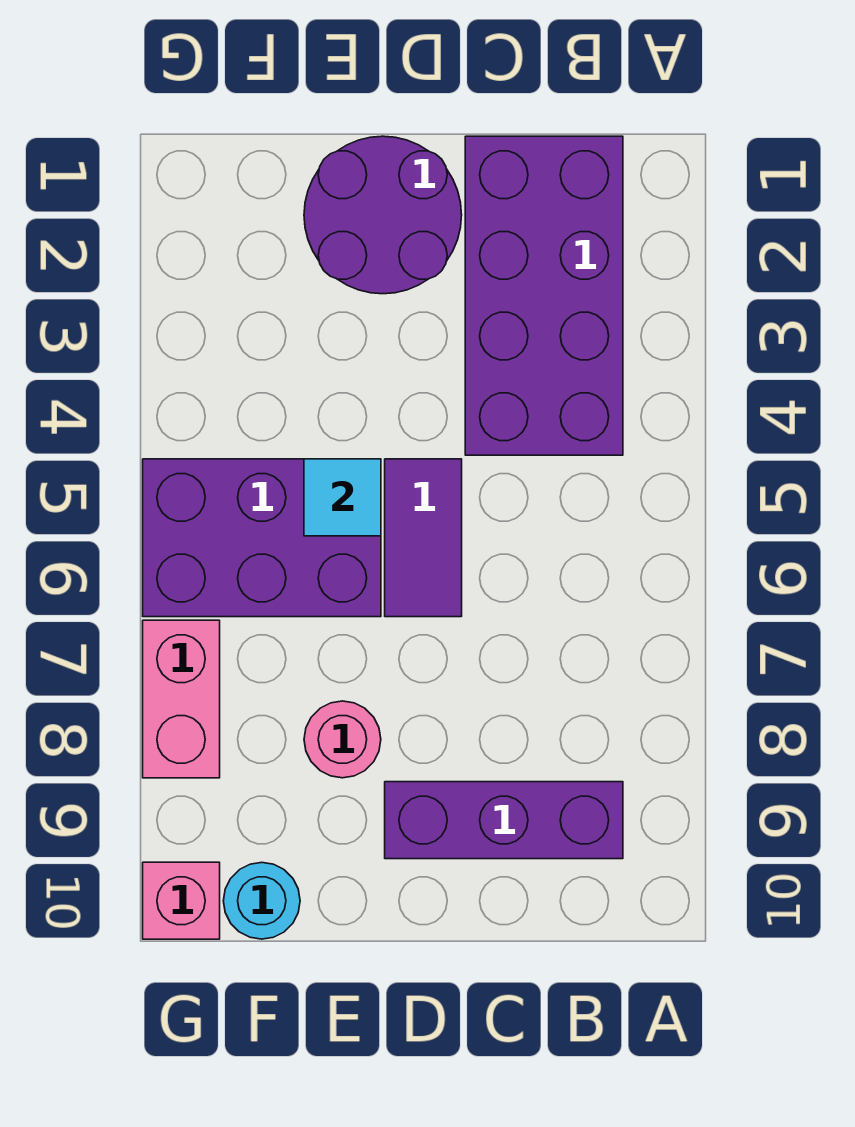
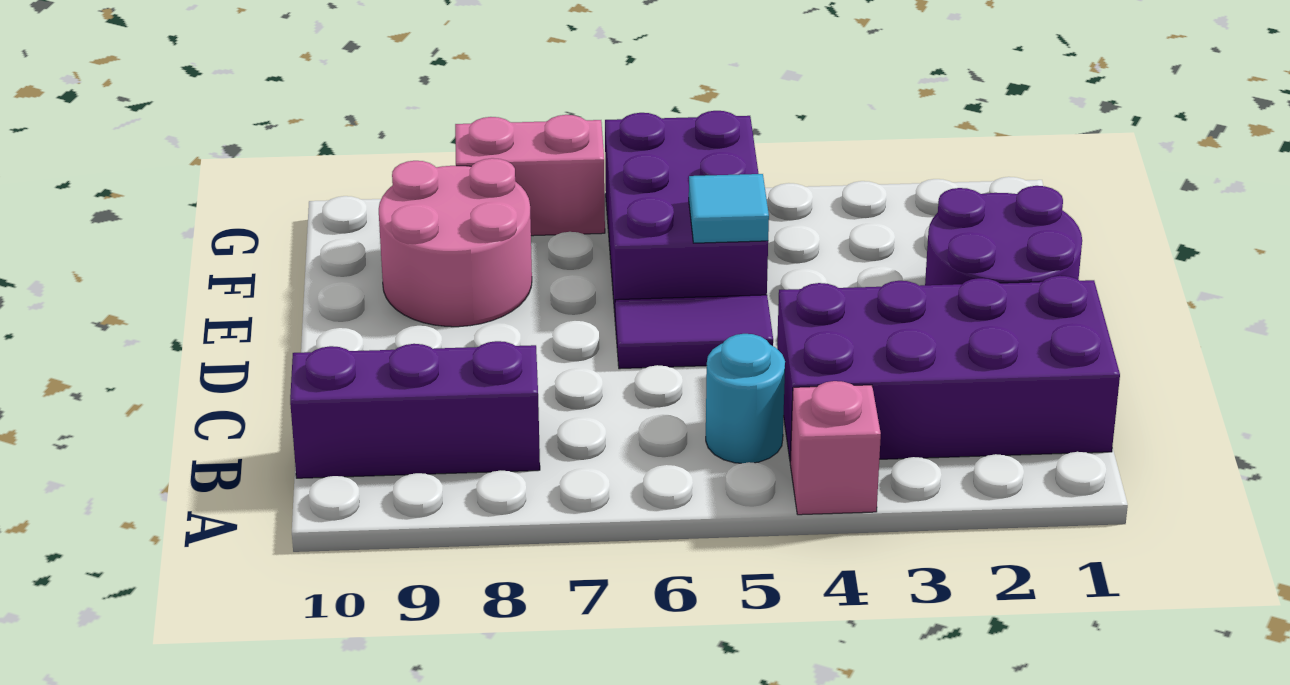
purple 1x3 brick [385,782,623,859] -> purple 1x3 brick turned to [290,341,540,478]
pink 1x1 round brick [304,701,381,778] -> pink 2x2 round brick [379,158,532,327]
cyan 1x1 round brick [223,862,300,939] -> cyan 1x1 round brick moved to [706,334,785,463]
pink 1x1 brick [143,862,220,939] -> pink 1x1 brick moved to [790,381,881,515]

